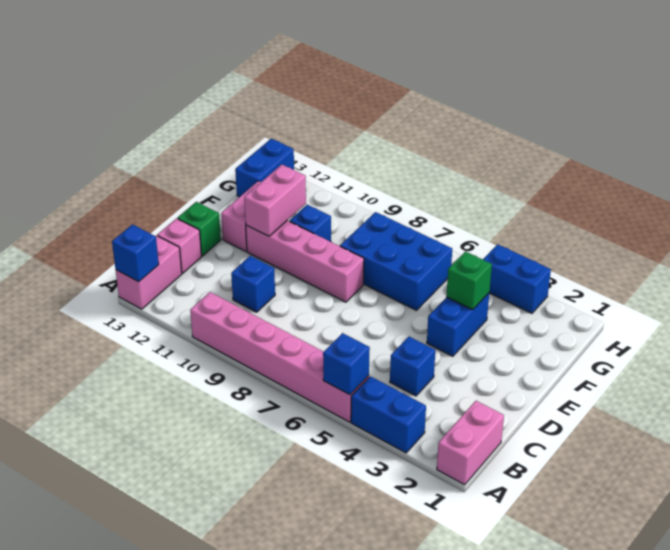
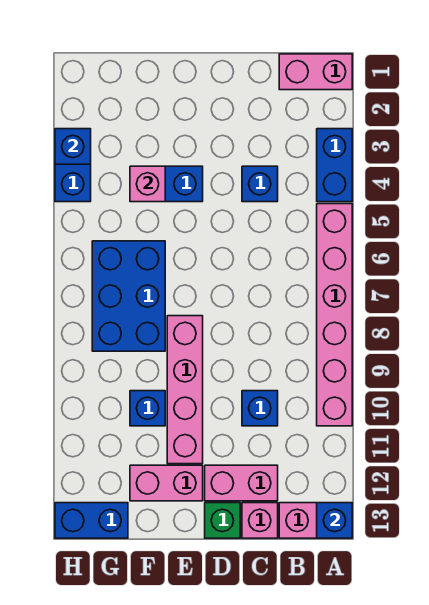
blue 1x1 brick [323,333,370,395] -> blue 1x1 brick moved to [55,129,91,164]
pink 1x2 brick [244,165,306,236] -> pink 1x2 brick moved to [205,465,278,501]
green 1x1 brick [446,251,492,310] -> pink 1x1 brick [130,166,165,202]

